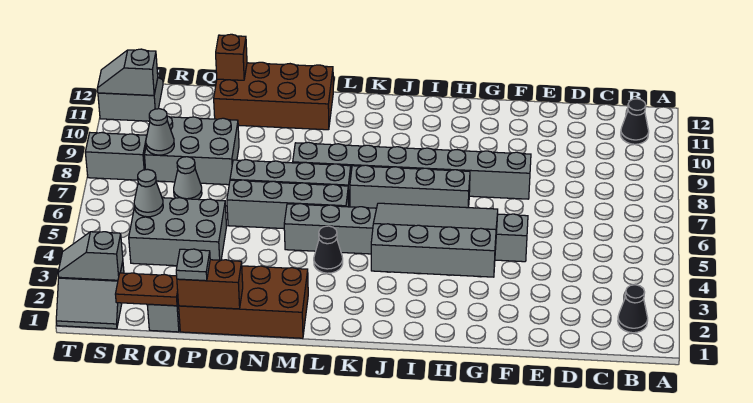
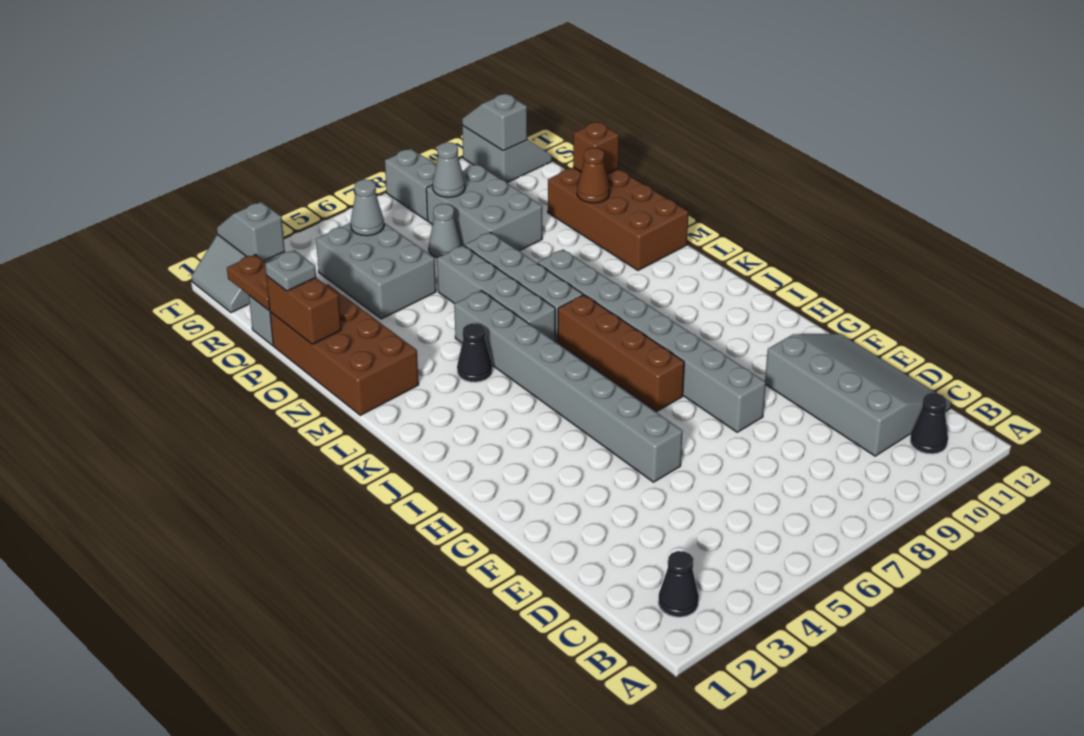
grey 3x4 slope [371,203,498,277] -> grey 3x4 slope moved to [765,334,951,456]
grey 1x4 brick [350,165,470,208] -> brown 1x4 brick [558,295,684,411]
none -> brown 1x1 cone [577,148,610,203]

